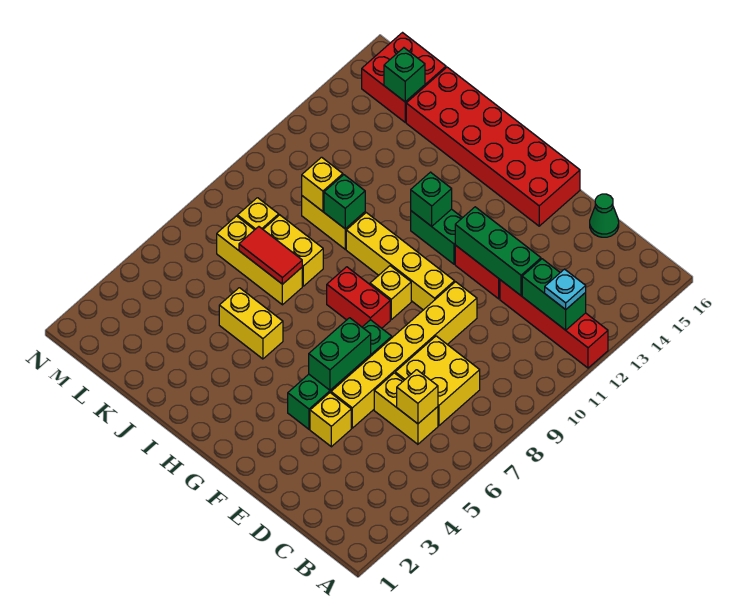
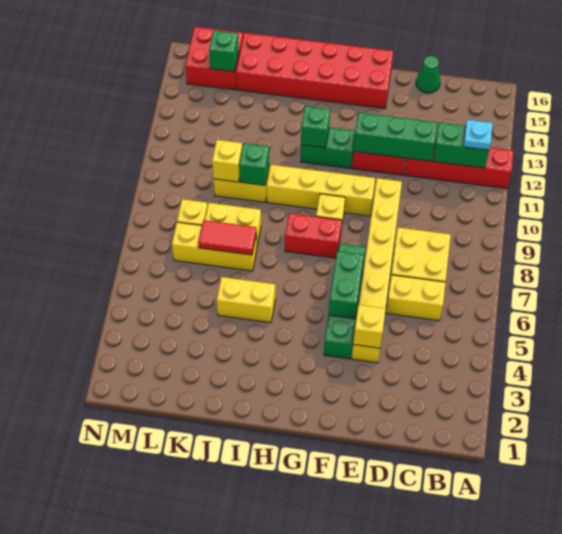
yellow 1x1 brick [397,370,438,424] -> yellow 1x1 brick moved to [353,305,386,348]

